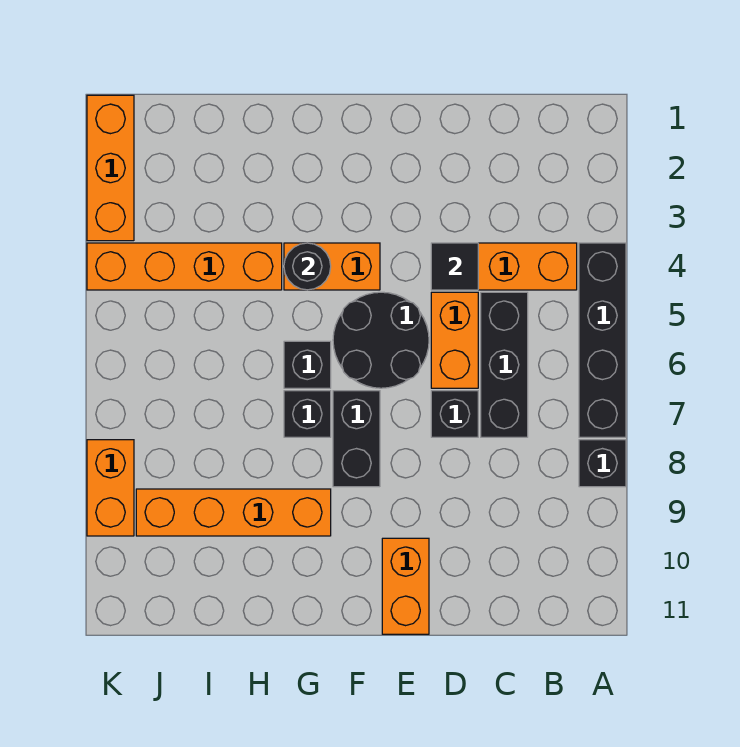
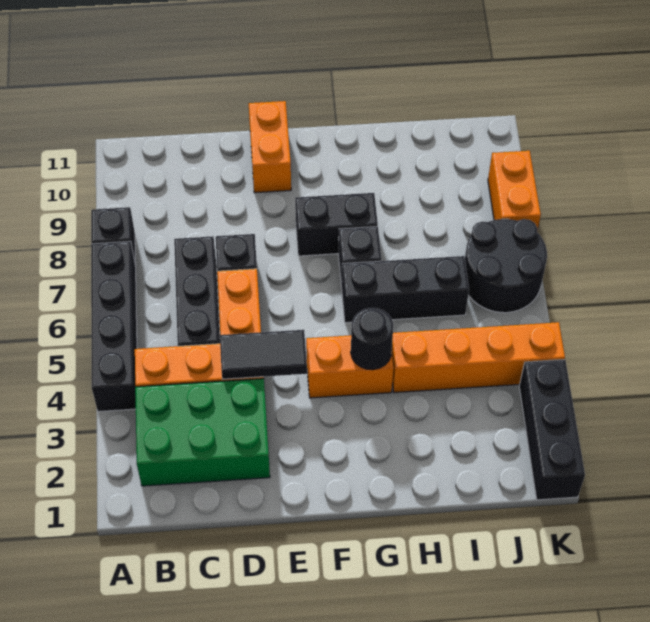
none -> green 2x3 brick [135,379,270,486]
black 1x1 tile [431,243,478,290] -> black 1x2 tile [220,330,307,379]
black 2x2 round brick [333,292,429,388] -> black 2x2 round brick moved to [465,219,547,313]
black 1x2 brick [333,391,380,487] -> black 1x2 brick turned to [295,193,378,256]
black 1x1 brick [284,341,331,388] -> black 1x3 brick [342,256,469,323]
orange 1x4 brick [136,489,331,536] -> none
orange 1x3 brick [87,95,134,241] -> black 1x3 brick [519,359,585,500]

